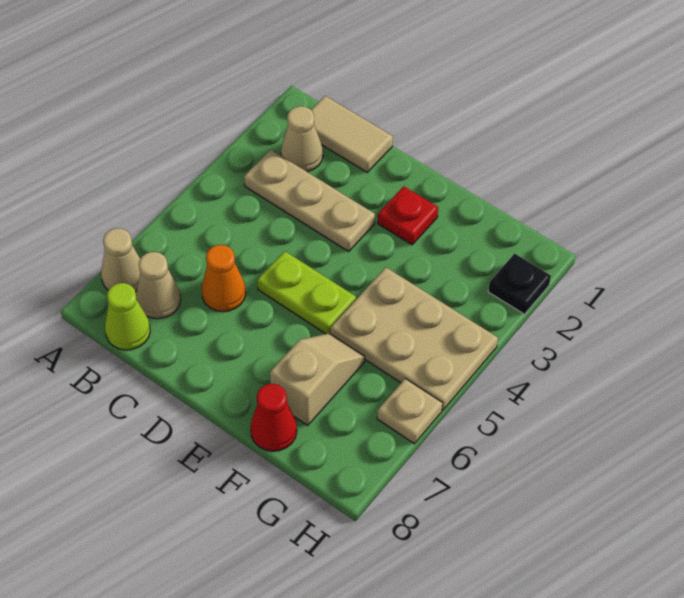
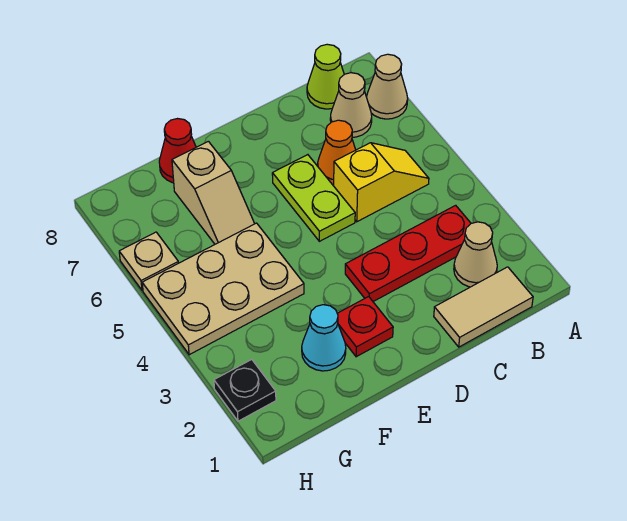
tan 1x3 plate [244,150,375,251] -> red 1x3 plate [345,205,471,301]
none -> yellow 1x2 slope [334,143,429,222]
lime 1x2 plate [257,251,356,334] -> lime 1x2 plate turned to [272,155,355,241]
none -> cyan 1x1 cone [302,305,346,371]

